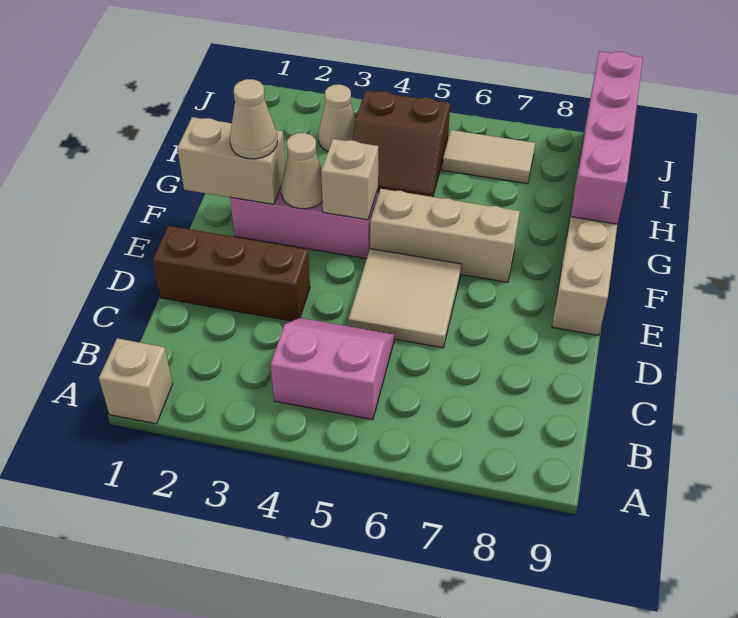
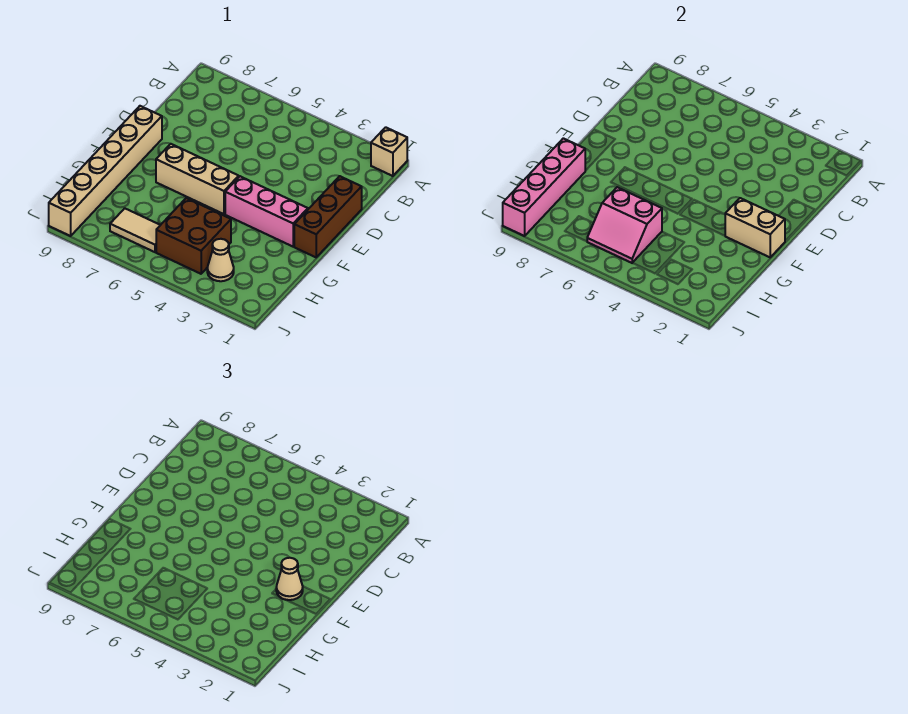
pink 2x2 slope [271,318,394,420] -> pink 2x2 slope moved to [587,187,662,263]
brown 1x3 brick [153,226,310,321] -> brown 1x3 brick turned to [294,176,362,257]
tan 2x2 tile [348,249,461,348] -> none
tan 1x1 cone [281,133,323,209] -> none
tan 1x1 brick [321,139,378,220] -> none
brown 2x2 slope [352,90,450,197] -> brown 2x2 brick [156,198,231,274]

